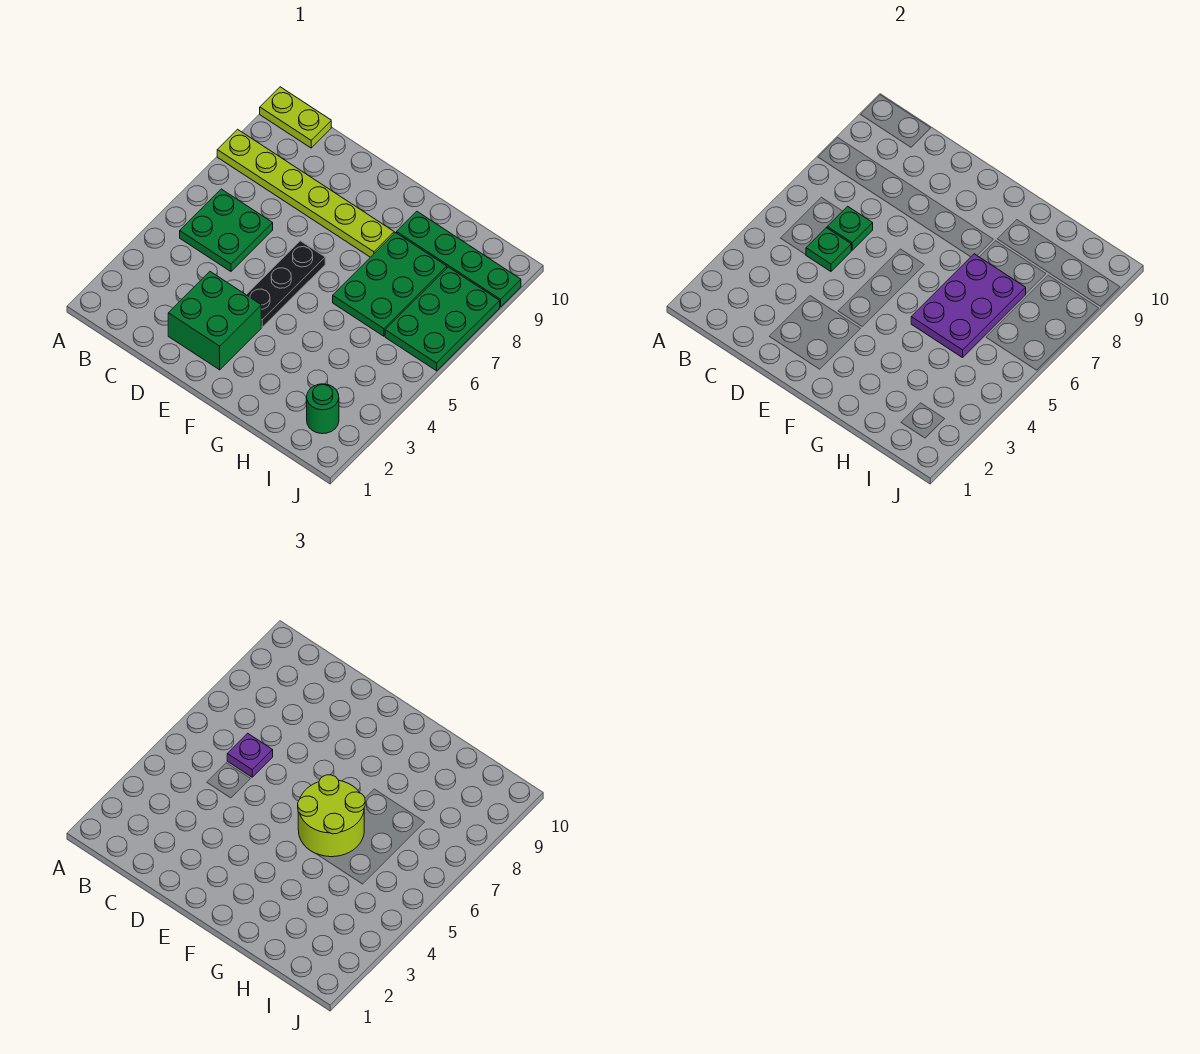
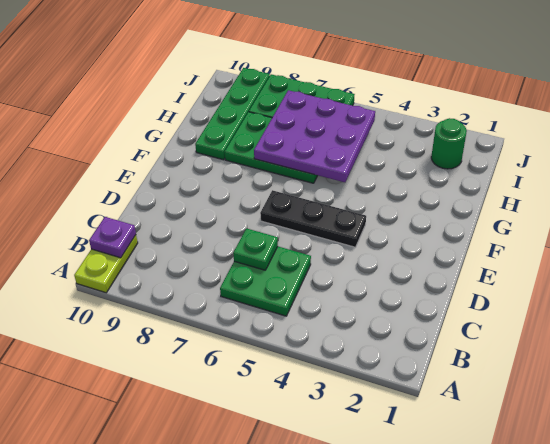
lime 1x6 plate [217,129,394,257] -> none
green 1x1 plate [806,228,851,271] -> none
purple 1x1 plate [227,733,273,777] -> purple 1x1 plate moved to [89,217,136,258]
green 2x2 brick [168,272,261,370] -> none
lime 2x2 round brick [298,775,365,857] -> none
purple 2x3 plate [911,254,1026,358] -> purple 3x3 plate [254,90,375,182]

